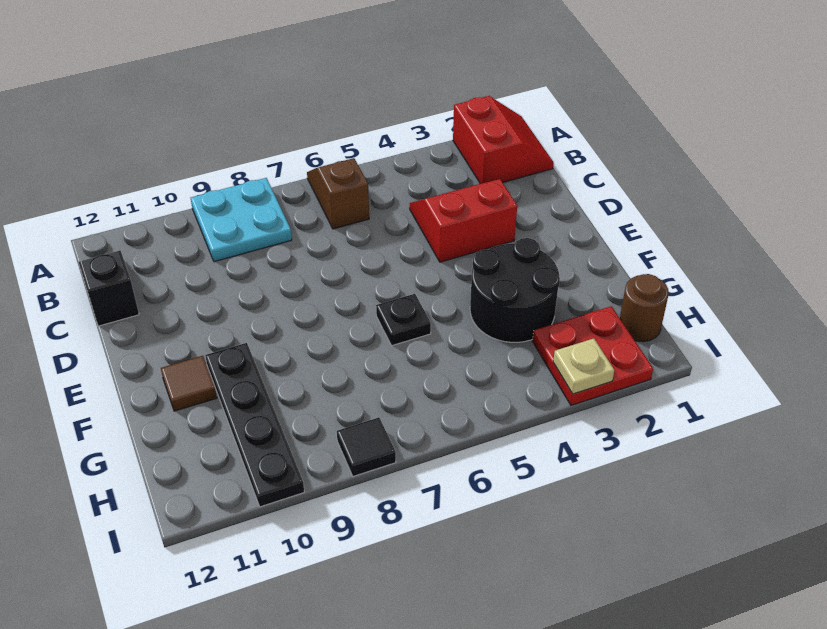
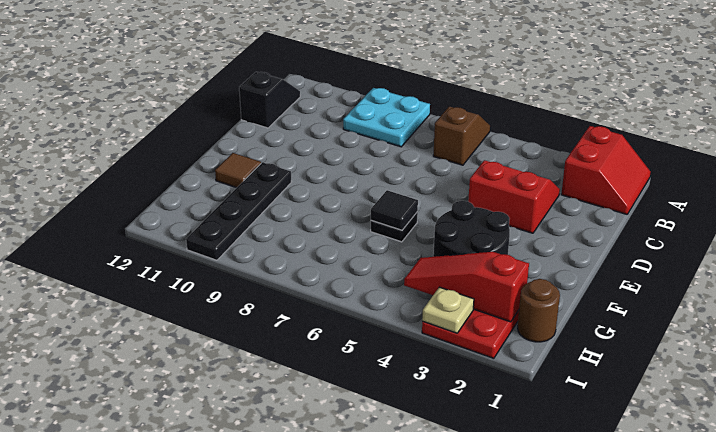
none -> red 1x3 slope [404,252,529,322]
black 1x1 tile [337,418,396,476] -> black 1x1 tile moved to [371,190,418,230]

